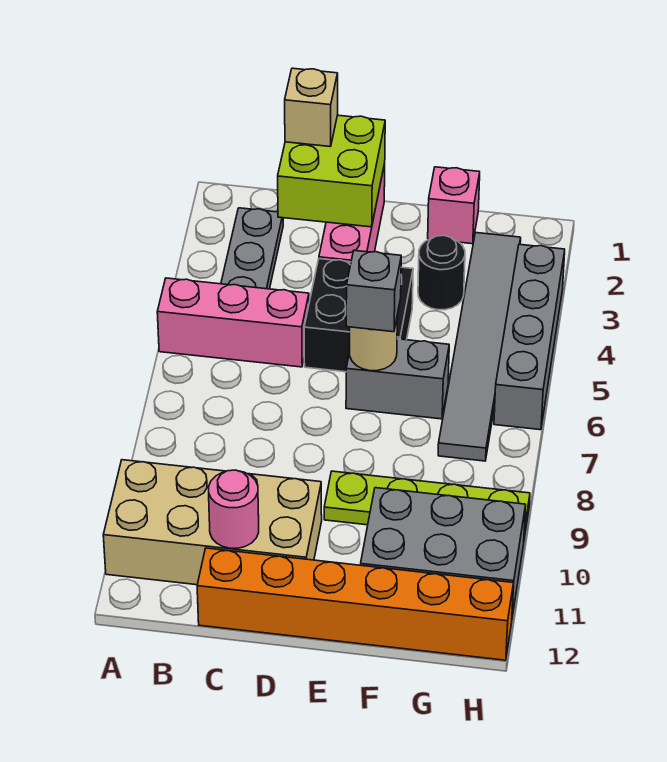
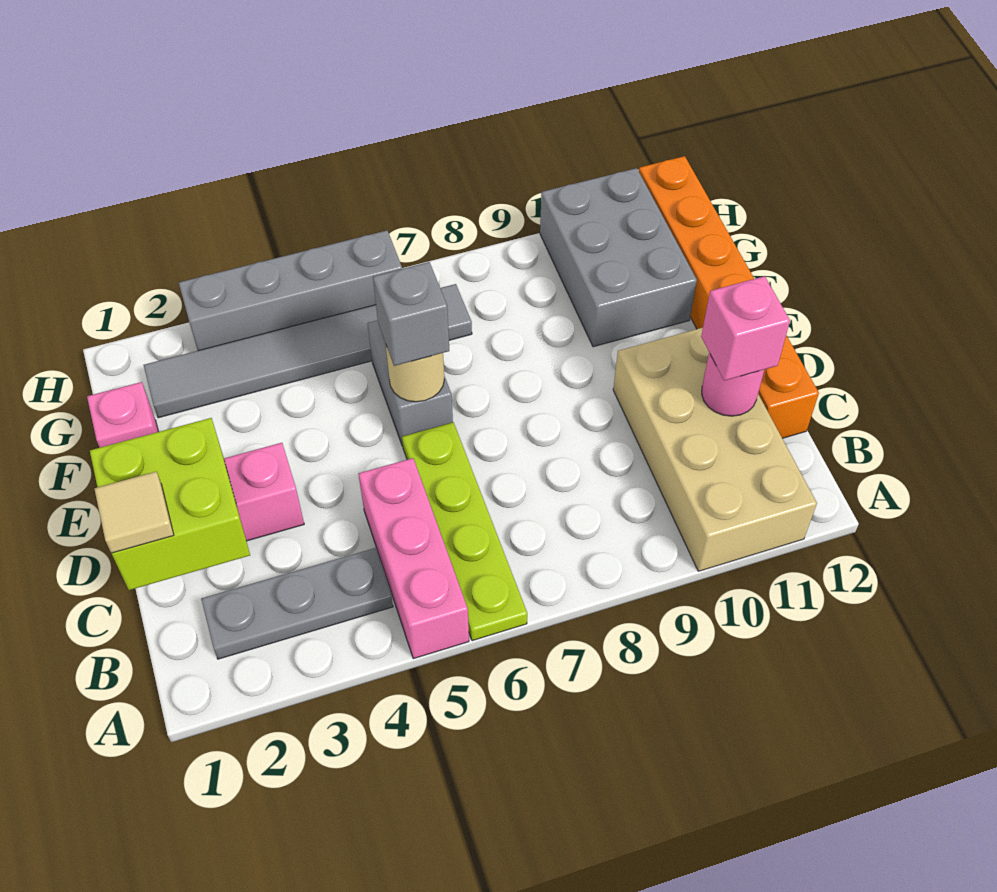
tan 1x1 brick [285,68,338,147] -> tan 1x1 tile [95,472,174,553]
none -> pink 1x1 brick [701,276,790,381]
black 2x2 brick [304,259,413,372] -> none
lime 1x4 plate [324,471,530,538] -> lime 1x4 plate moved to [402,422,527,641]
black 1x1 round brick [418,235,465,310] -> none

